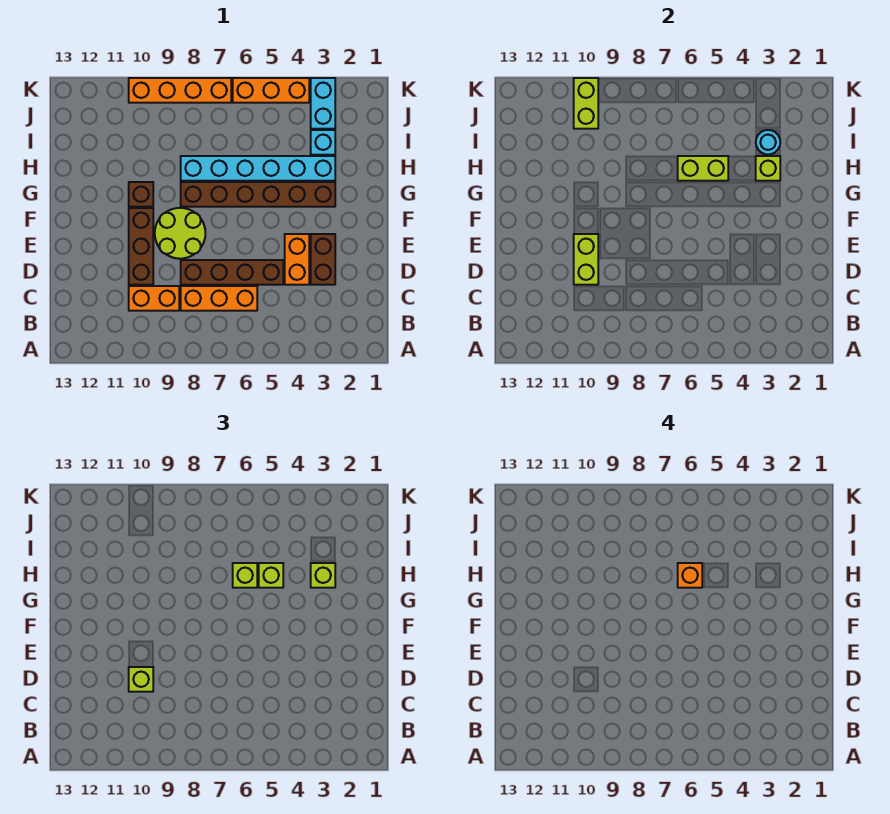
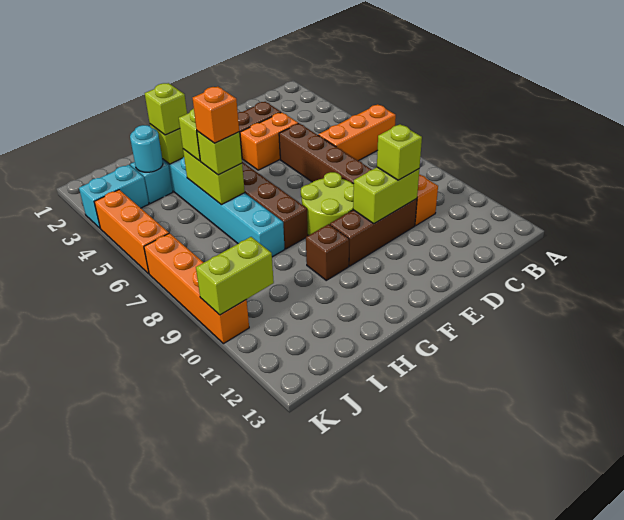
orange 1x3 brick [181,286,257,311] -> orange 1x3 brick turned to [318,104,396,161]

